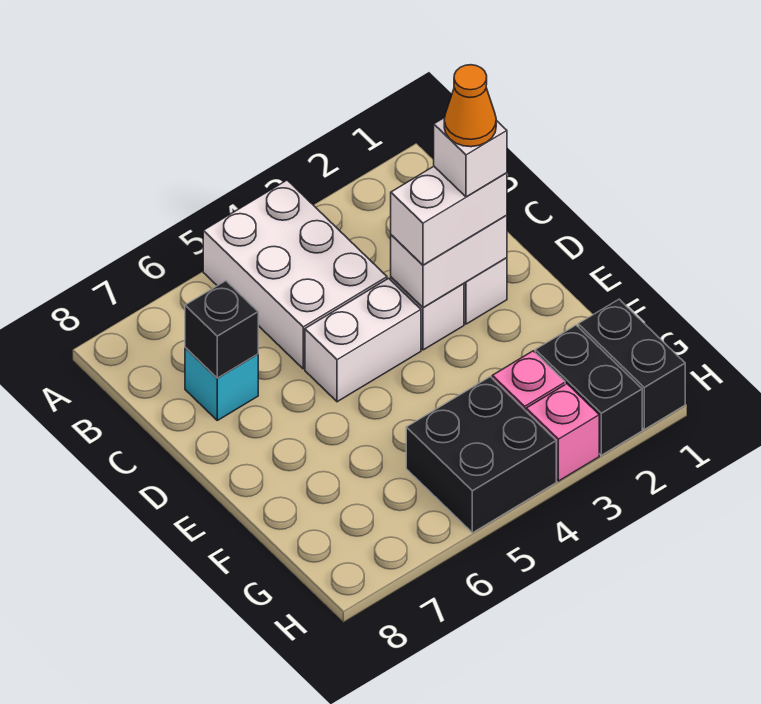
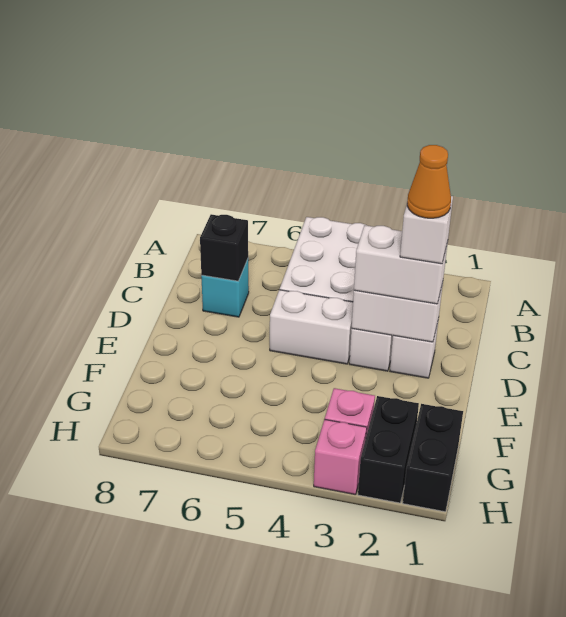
black 2x2 brick [406,377,556,533] -> none

